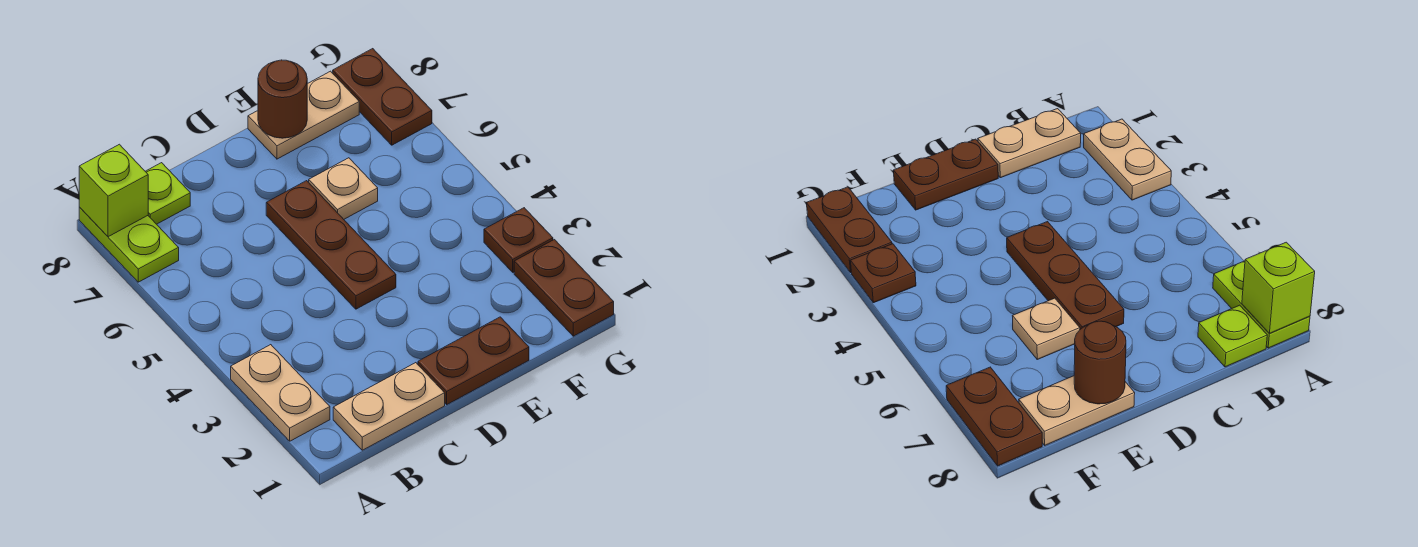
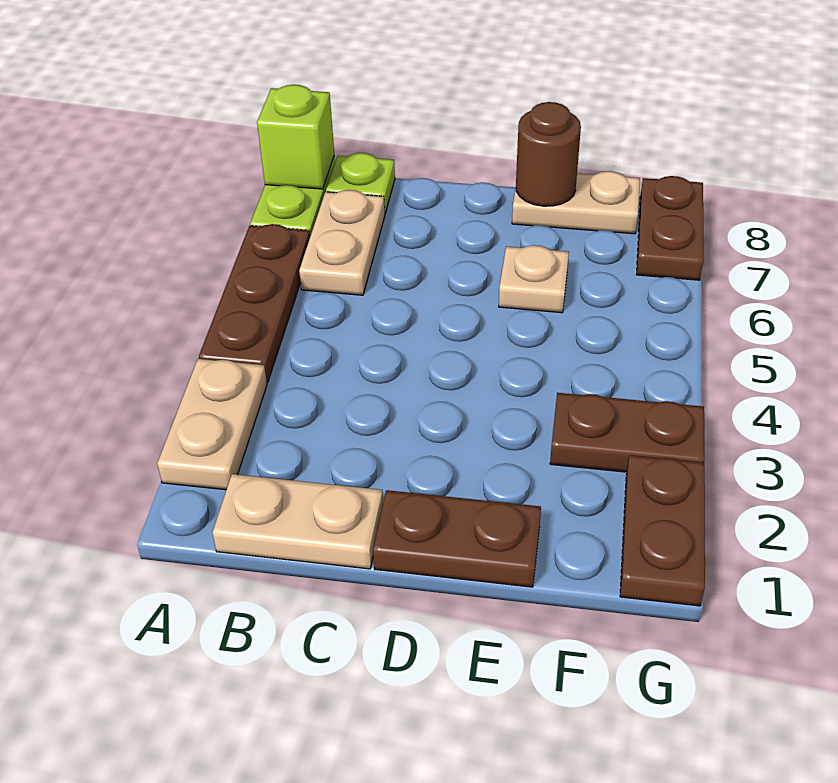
none -> tan 1x2 plate [299,190,385,295]
brown 1x3 plate [266,181,396,309] -> brown 1x3 plate moved to [199,224,310,382]
brown 1x1 plate [484,208,553,272] -> brown 1x2 plate [550,393,704,472]

